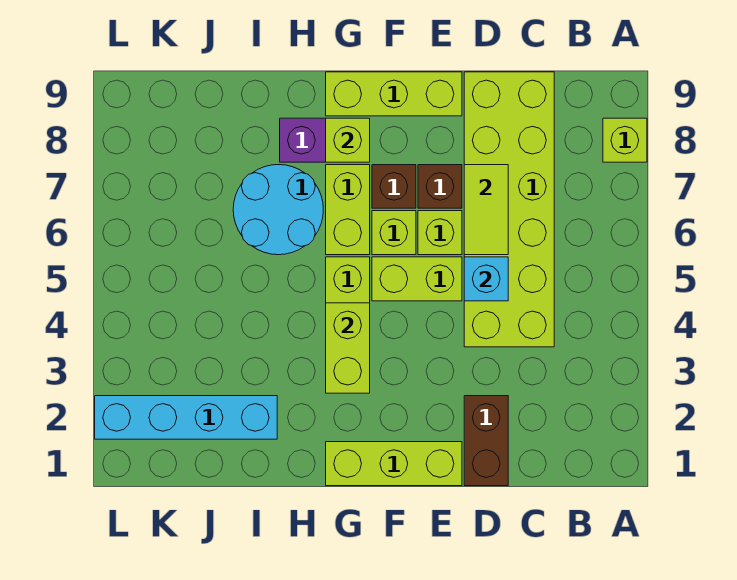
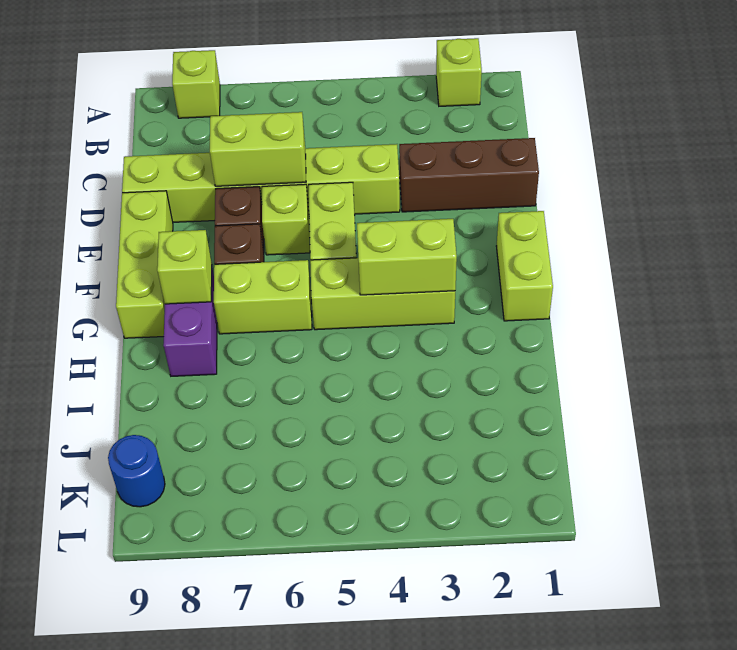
lime 2x6 brick [464,72,554,347] -> lime 1x6 brick [122,144,400,222]
brown 1x2 brick [464,396,508,486] -> brown 1x3 brick [399,138,539,212]
cyan 1x1 brick [464,257,508,301] -> none
lime 1x2 tile [464,165,508,255] -> lime 1x2 brick [210,112,306,186]
lime 1x3 brick [326,442,462,486] -> lime 1x2 brick [496,211,553,321]
lime 1x1 brick [372,211,416,255] -> lime 1x1 brick moved to [436,38,482,106]
cyan 2x2 round brick [233,165,323,255] -> none
cyan 1x4 brick [95,396,277,439] -> none
none -> blue 1x1 round brick [108,435,165,507]

